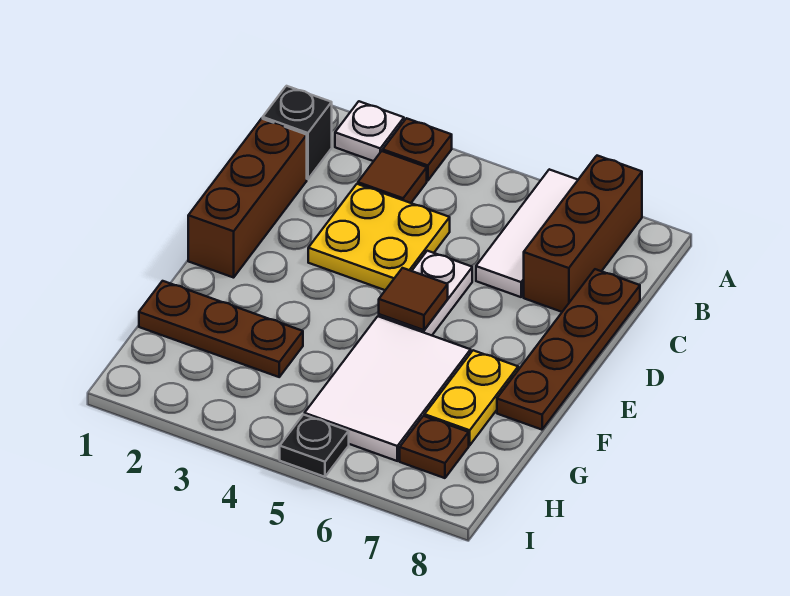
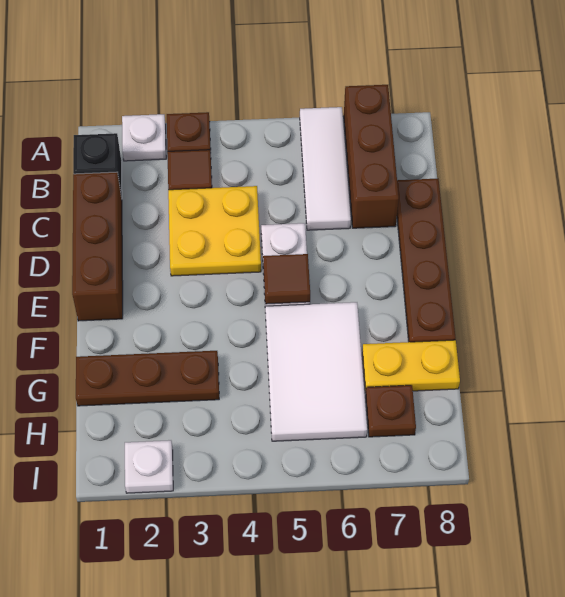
yellow 1x2 plate [424,350,518,445] -> yellow 1x2 plate turned to [362,340,460,393]
none -> white 1x1 plate [125,440,173,493]
black 1x1 plate [280,415,349,477] -> none

